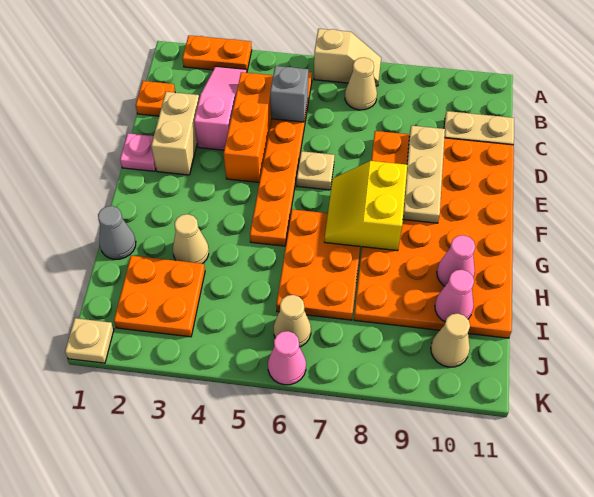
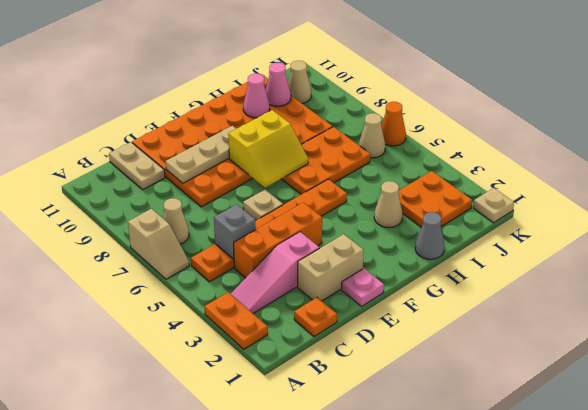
tan 1x2 slope [314,29,381,86] -> tan 1x2 slope turned to [128,209,189,279]
pink 1x1 cone [268,331,306,385] -> orange 1x1 cone [381,102,406,146]

